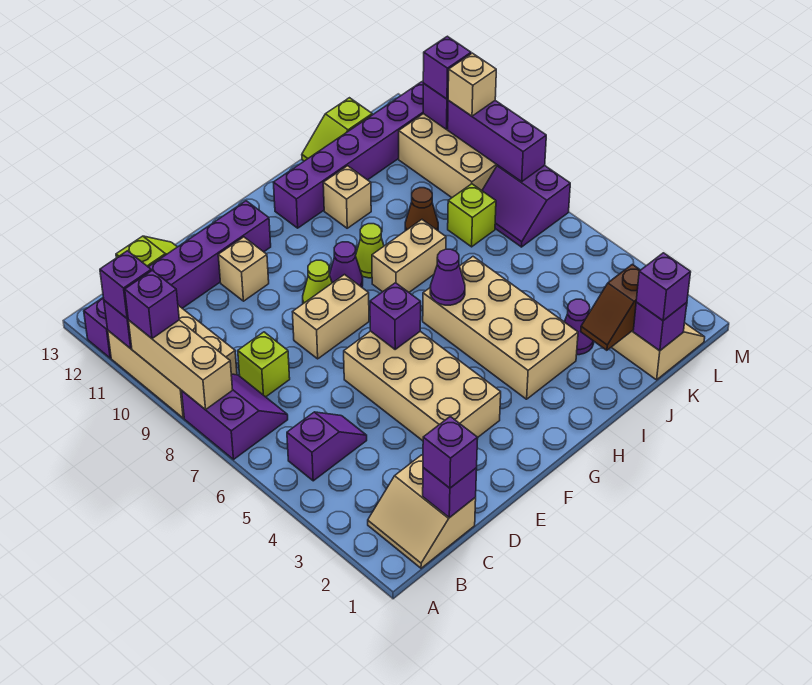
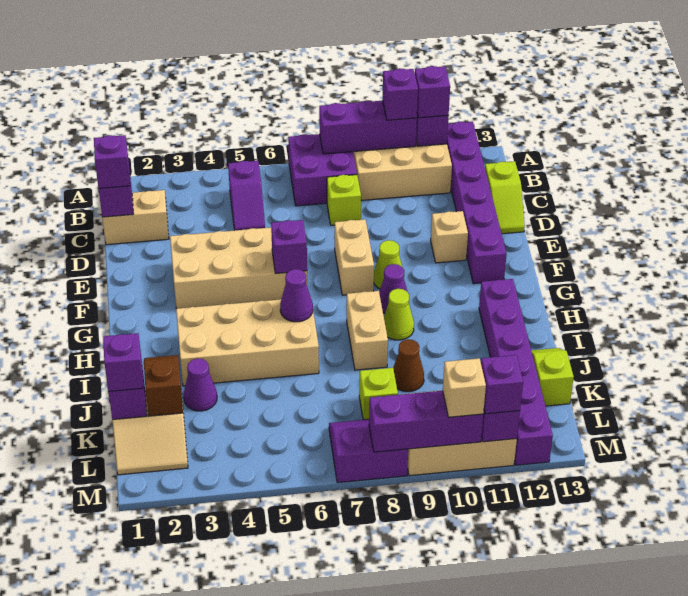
purple 2x2 slope [182,374,288,459] -> purple 2x2 brick [288,134,357,206]
tan 1x3 brick [128,320,233,410] -> purple 1x3 brick [319,101,417,154]
tan 1x1 brick [323,166,371,228] -> none

